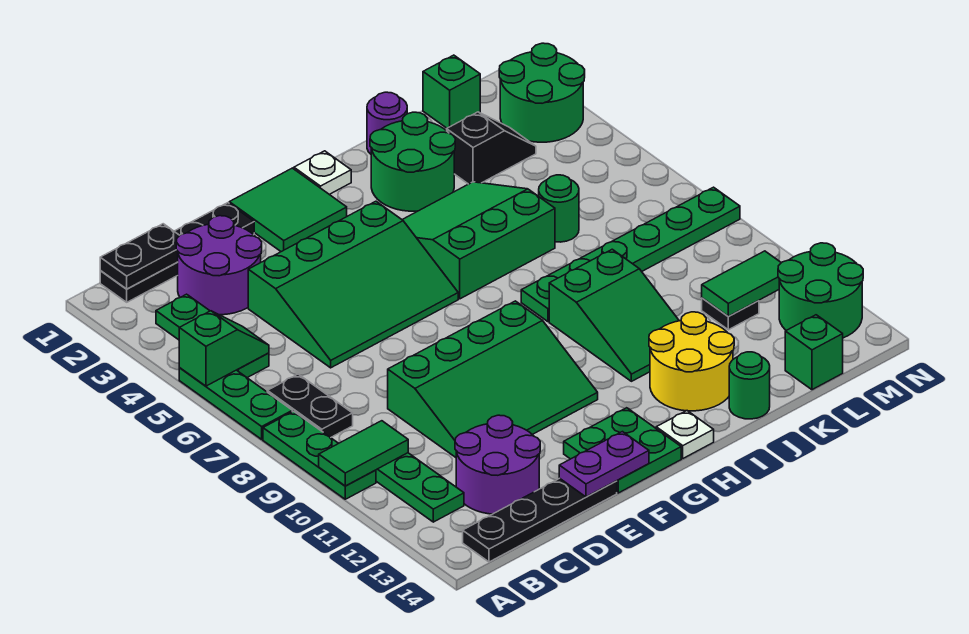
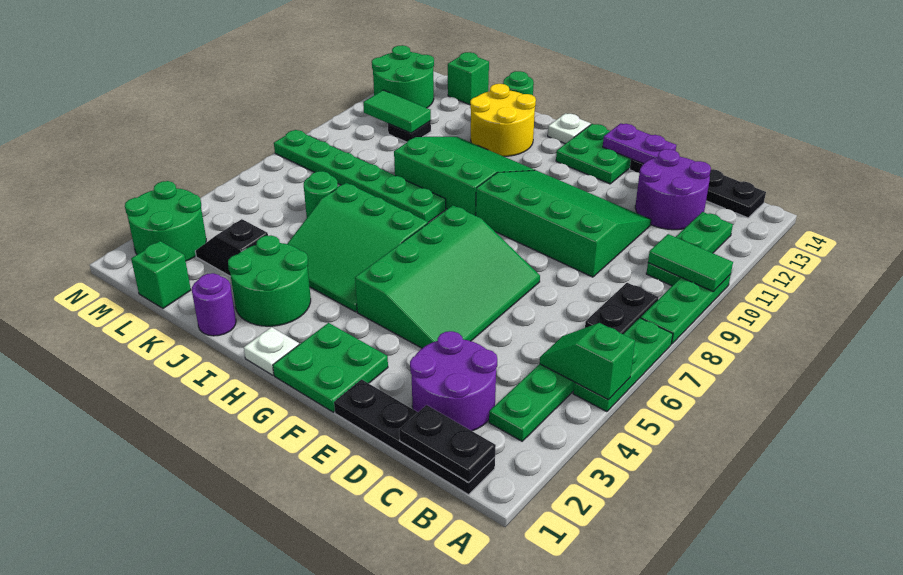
green 3x4 slope [248,201,458,368] -> green 3x4 slope turned to [355,205,540,348]
green 2x2 tile [229,168,347,252] -> green 2x2 plate [273,323,388,412]
green 2x3 slope [549,249,679,381] -> green 3x3 slope [394,137,534,216]

